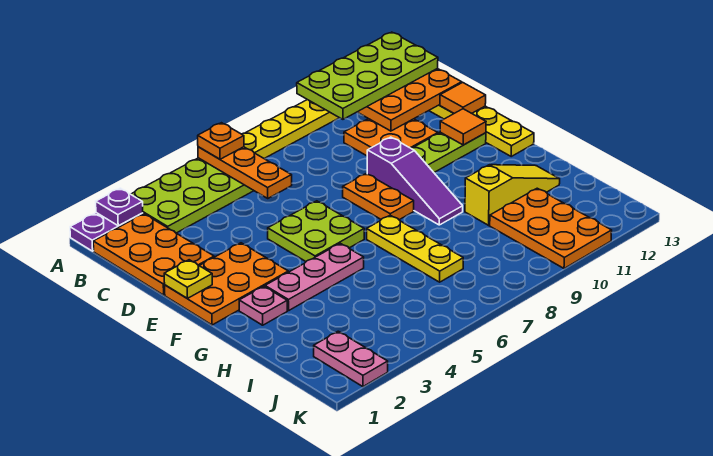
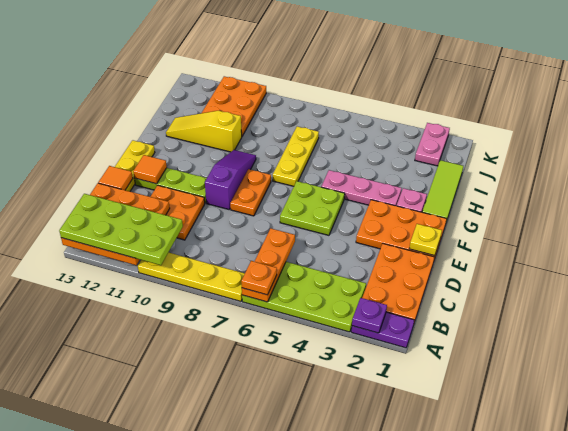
none -> lime 1x3 tile [422,160,463,222]

